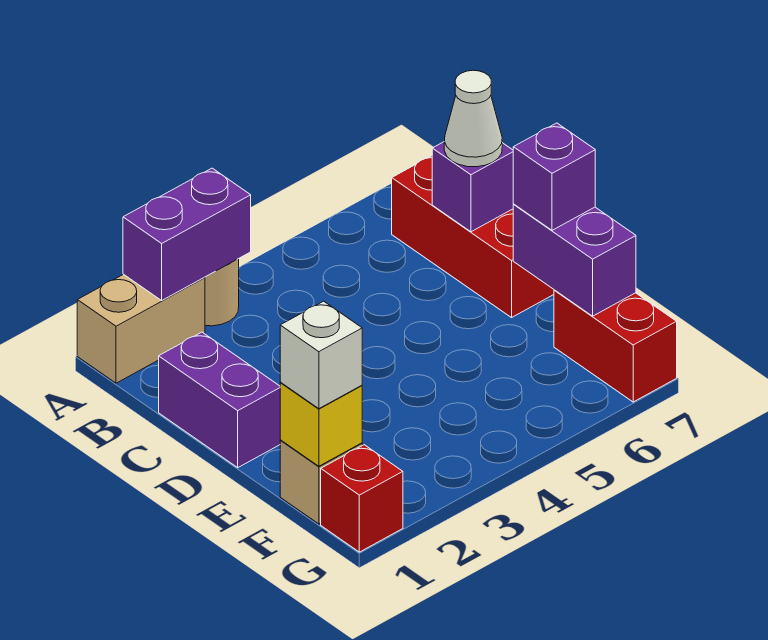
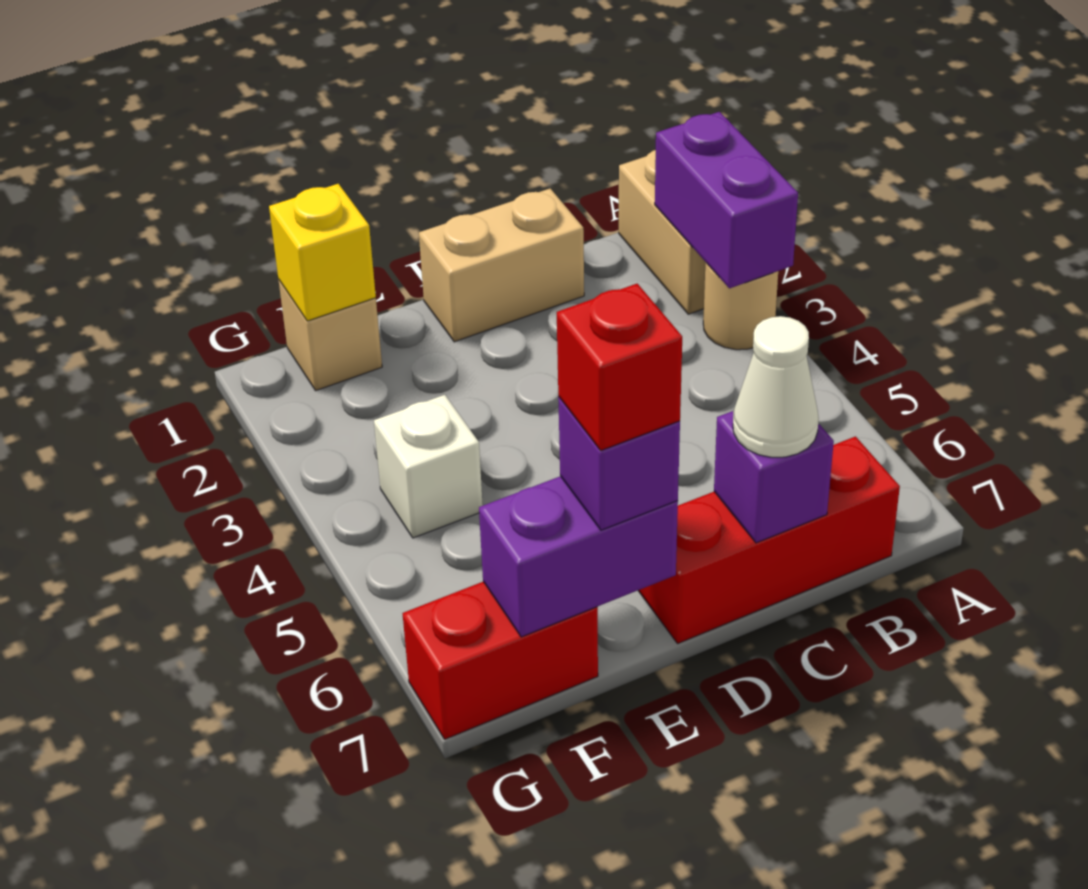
purple 1x2 brick [159,332,280,467] -> tan 1x2 brick [419,189,584,342]
white 1x1 brick [280,301,362,409] -> white 1x1 brick moved to [374,395,483,538]
red 1x1 brick [321,445,403,552] -> red 1x1 brick moved to [557,284,682,450]

